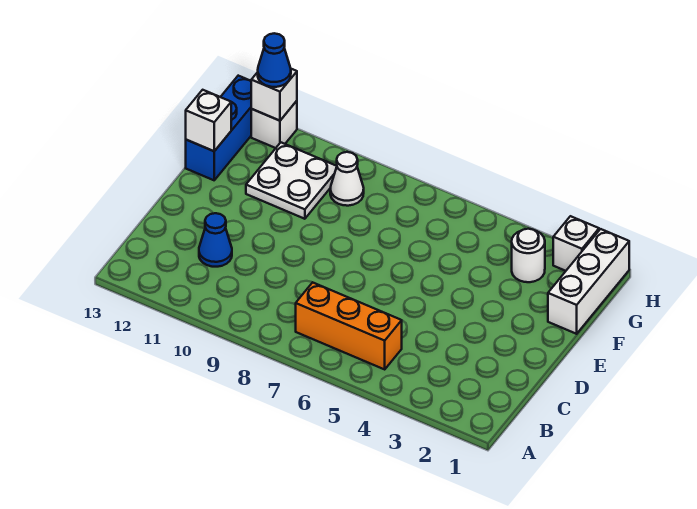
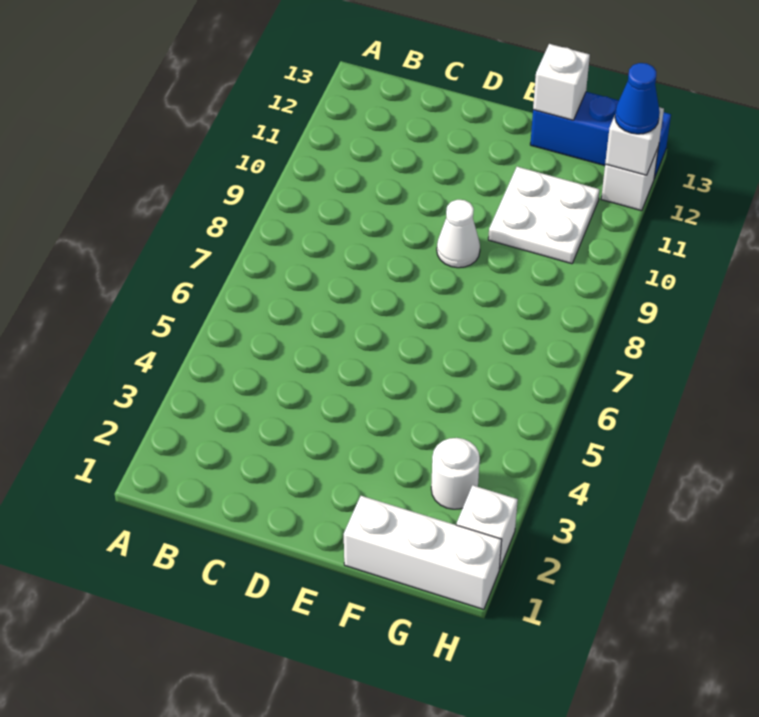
orange 1x3 brick [296,282,402,369] -> none
blue 1x1 cone [199,213,232,267] -> none
white 1x1 cone [330,152,364,206] -> white 1x1 cone moved to [437,200,480,268]

